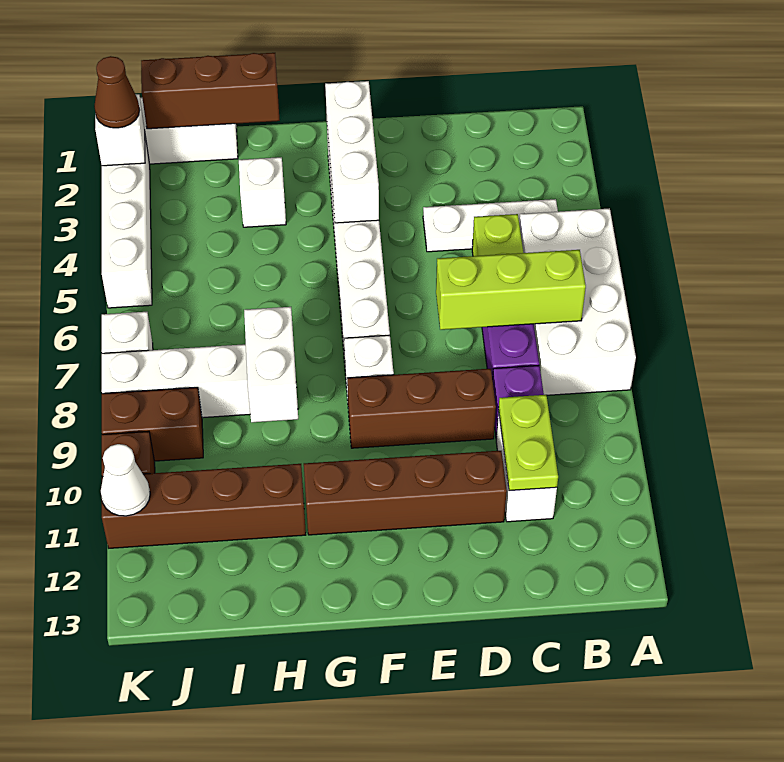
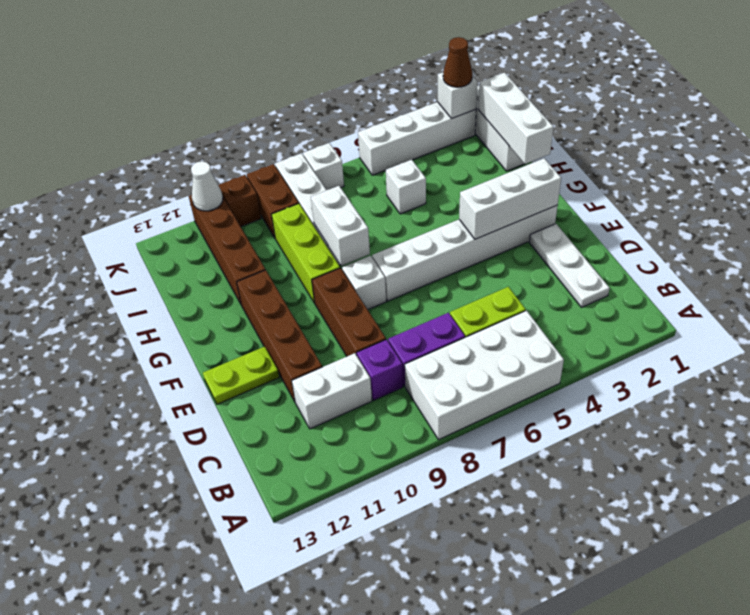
white 1x3 plate [423,199,558,252] -> white 1x3 plate moved to [529,224,610,307]
lime 1x3 brick [436,250,586,330] -> lime 1x3 brick moved to [271,204,340,303]
lime 1x2 plate [499,395,558,491] -> lime 1x2 plate moved to [203,347,279,404]
brown 1x3 brick [141,53,280,129] -> white 1x3 brick [478,73,553,164]
white 1x1 brick [239,157,286,227] -> white 1x1 brick moved to [386,160,426,214]
white 1x2 brick [244,307,298,422] -> white 1x2 brick turned to [311,186,370,266]

